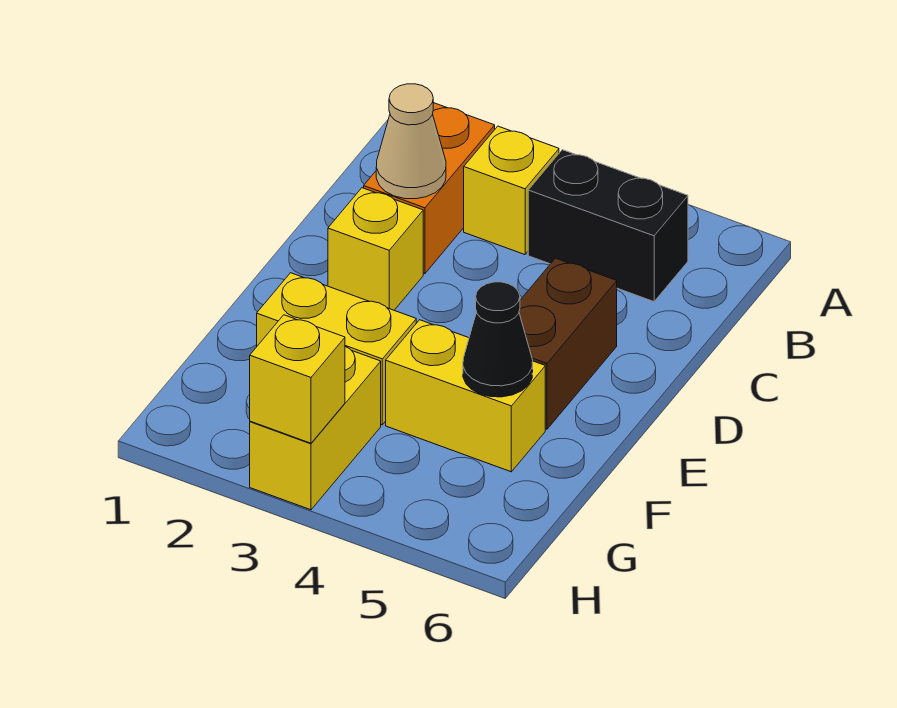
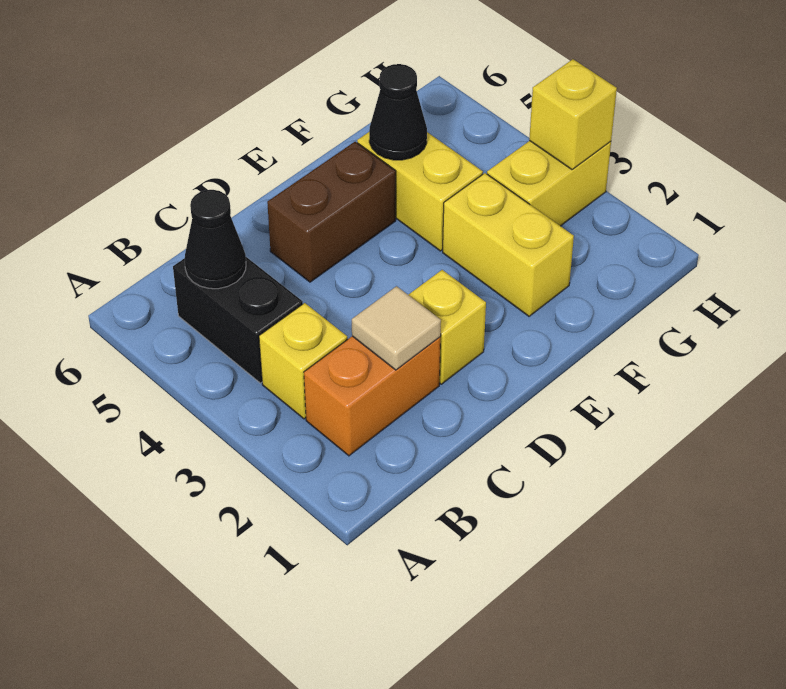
none -> black 1x1 cone [184,190,246,289]
tan 1x1 cone [376,84,446,199] -> tan 1x1 tile [352,286,441,370]

